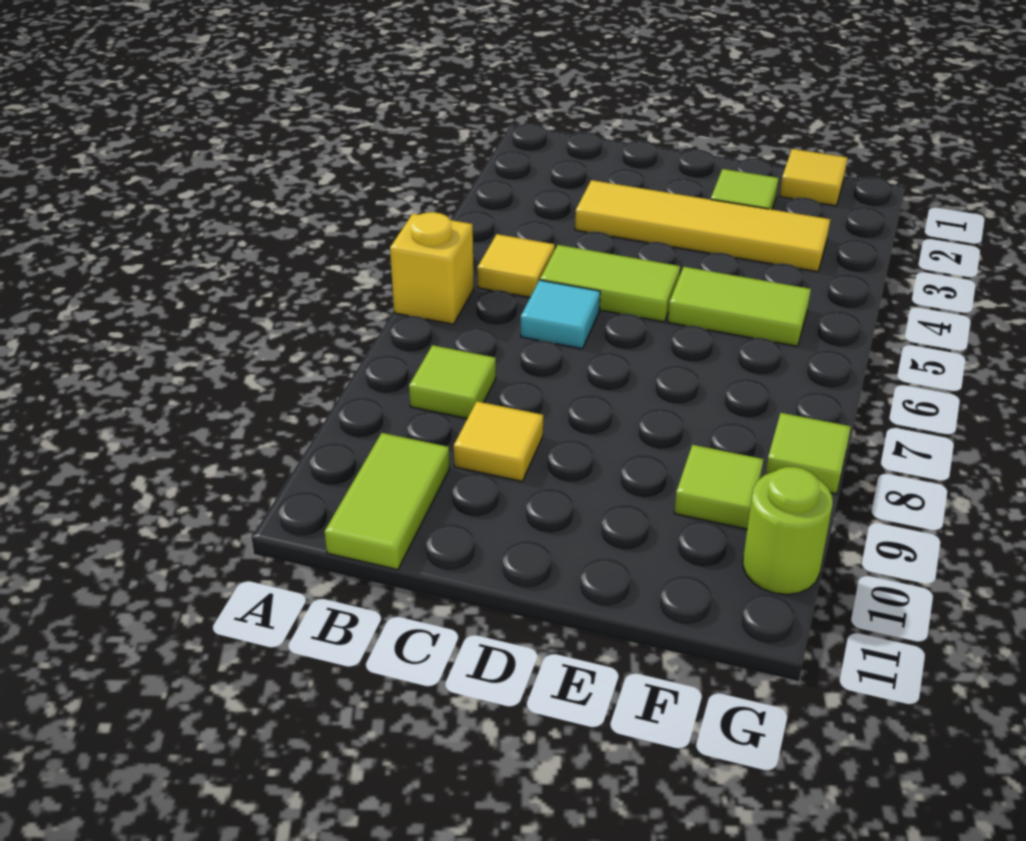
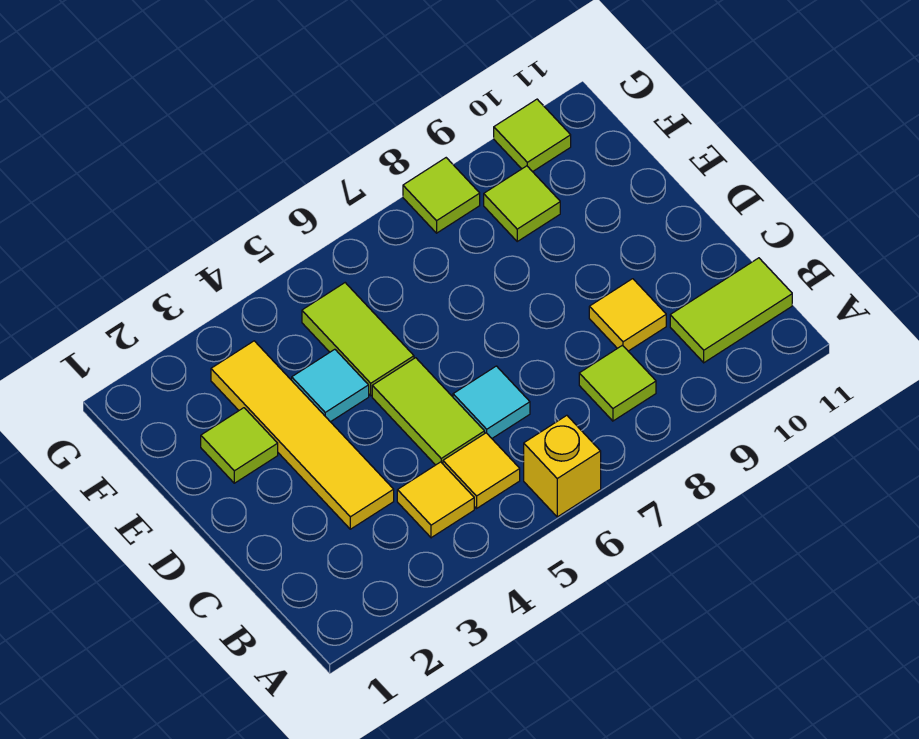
none -> cyan 1x1 tile [292,349,369,422]
yellow 1x1 tile [780,149,848,206] -> yellow 1x1 tile moved to [397,462,474,538]
lime 1x1 round brick [743,467,833,595] -> lime 1x1 tile [494,99,571,172]

